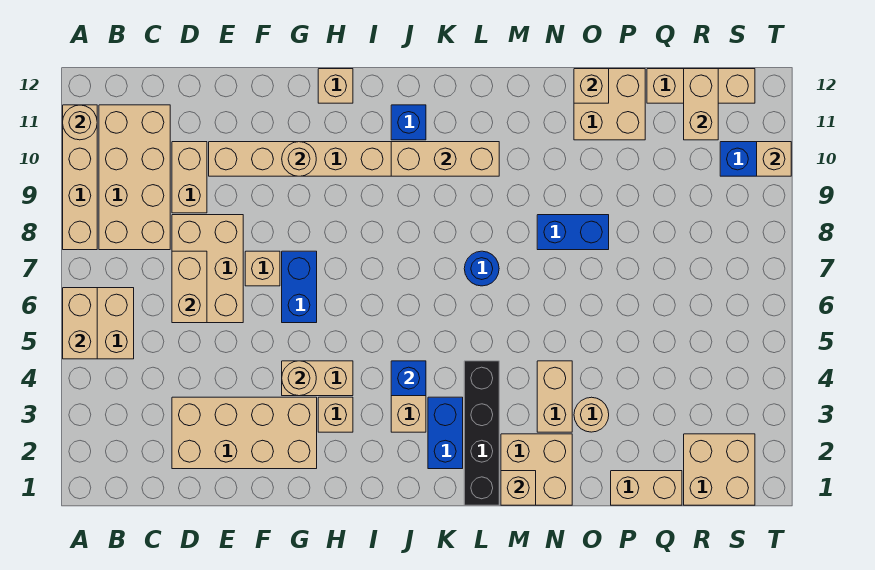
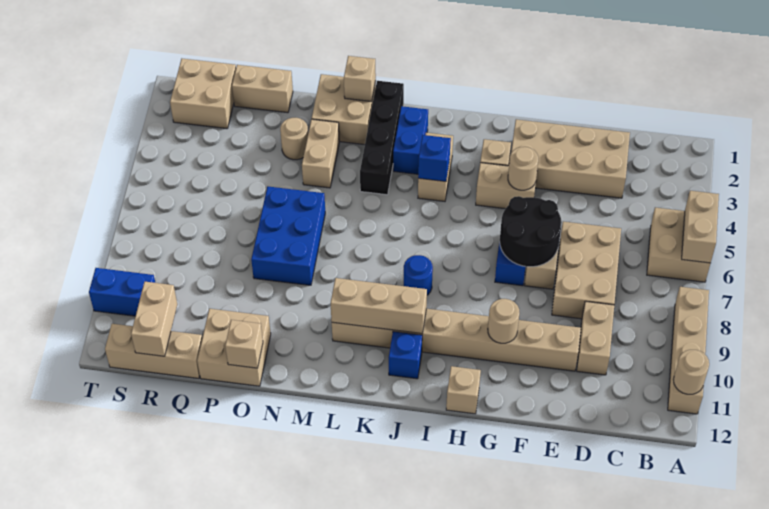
tan 2x4 brick [99,105,170,250] -> none
tan 1x2 brick [172,251,207,323] -> none
none -> black 2x2 round brick [500,196,562,267]
blue 1x1 round brick [464,251,499,286] -> blue 1x1 round brick moved to [404,255,433,295]
blue 1x2 brick [537,215,609,250] -> blue 2x3 brick [251,187,325,285]
tan 1x1 brick [757,142,791,176] -> none

